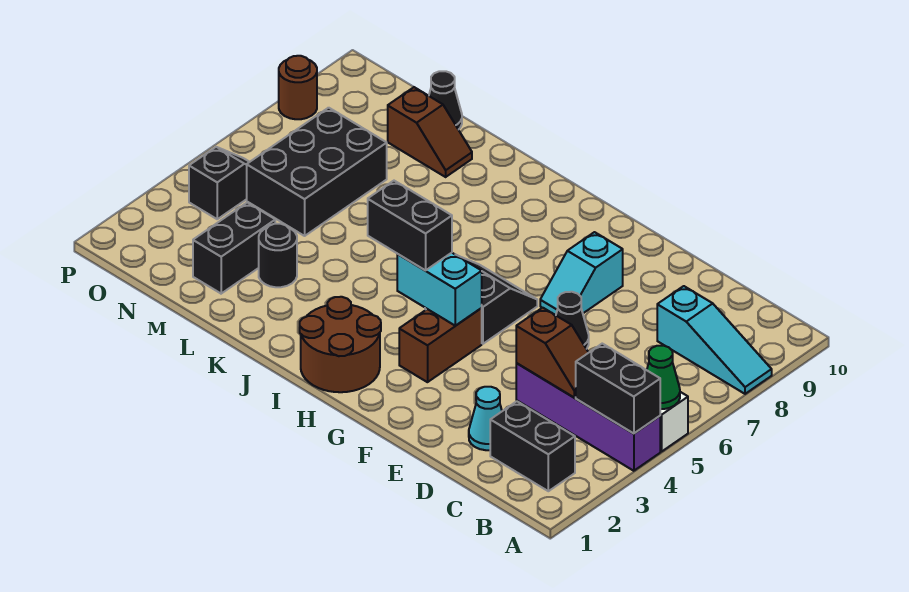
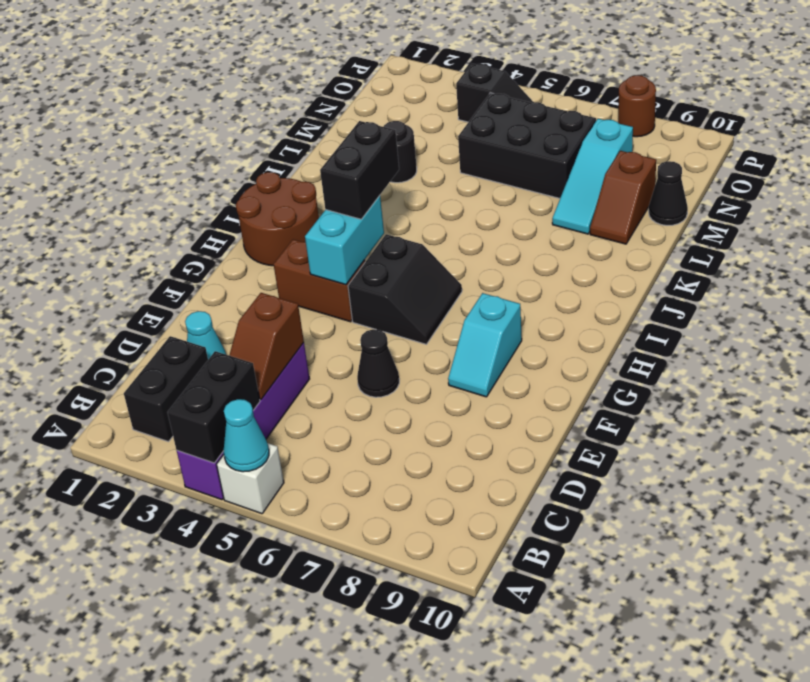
green 1x1 cone [647,346,680,409] -> cyan 1x1 cone [223,399,269,472]
cyan 1x3 slope [657,286,772,394] -> cyan 1x3 slope moved to [552,119,633,234]
cyan 1x2 slope [540,232,623,315] -> cyan 1x2 slope turned to [448,293,522,397]
black 1x2 brick [193,203,275,294] -> none

